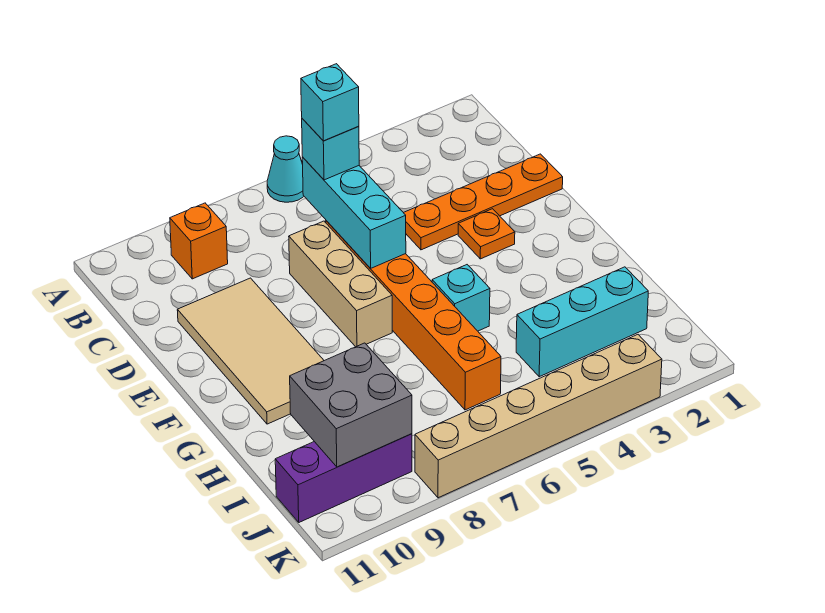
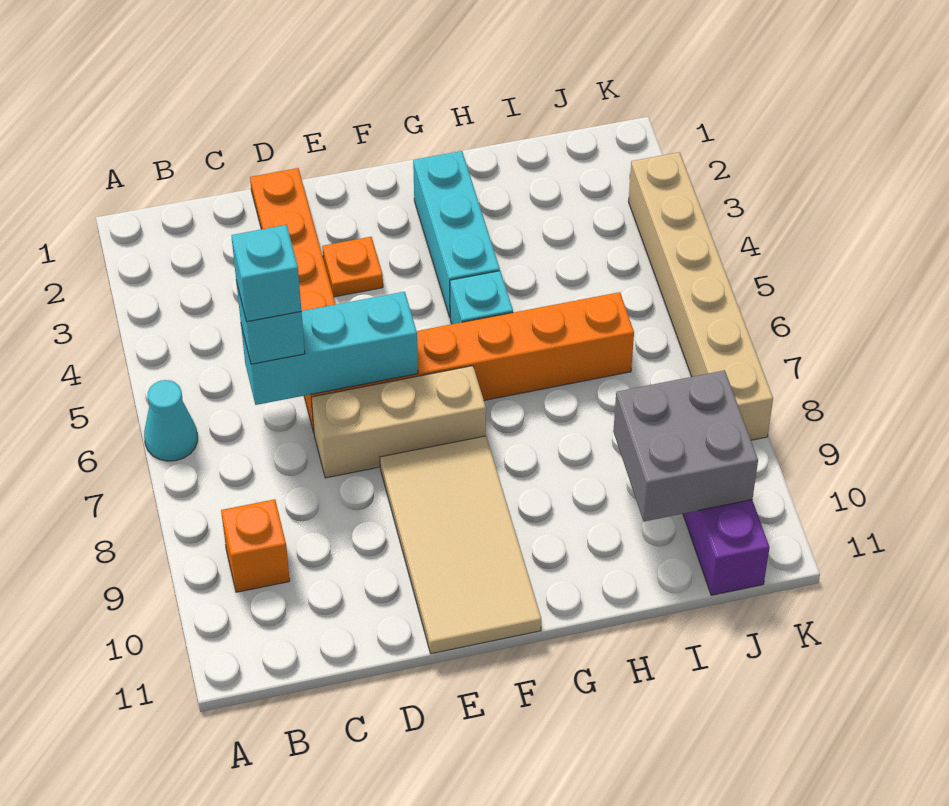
tan 2x4 tile [177,278,324,424] -> tan 2x4 tile turned to [380,436,541,654]
cyan 1x3 brick [516,267,648,377] -> cyan 1x3 brick moved to [413,151,500,317]

